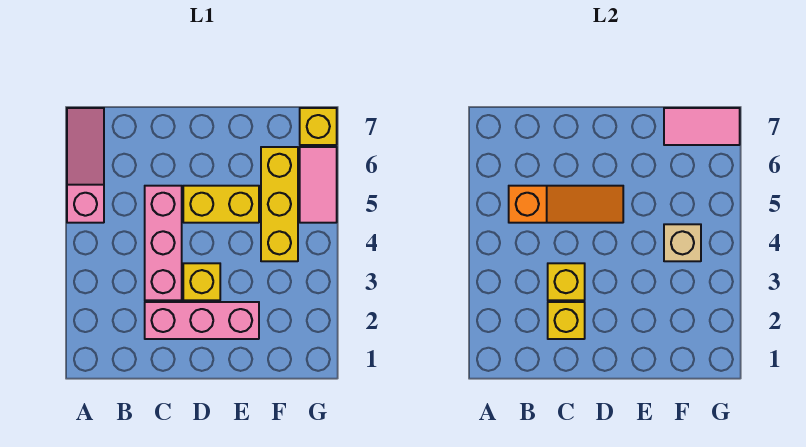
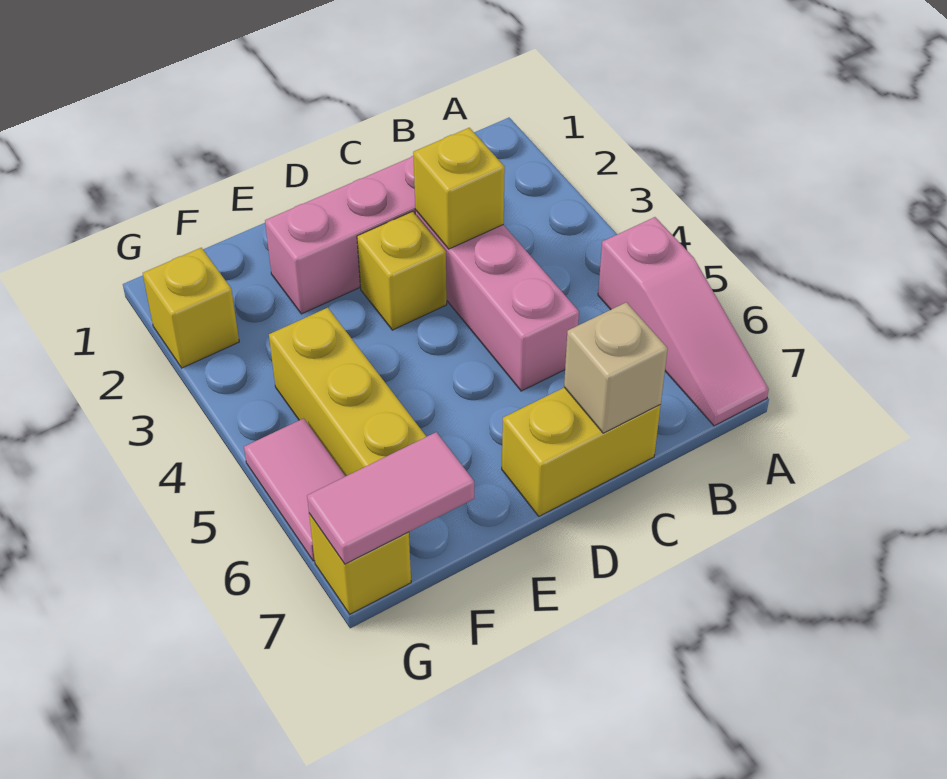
orange 1x3 slope [509,186,623,223] -> none
yellow 1x1 brick [548,302,585,339] -> yellow 1x1 brick moved to [143,248,239,368]
yellow 1x2 brick [183,186,259,223] -> yellow 1x2 brick moved to [502,387,661,516]
tan 1x1 brick [664,224,701,261] -> tan 1x1 brick moved to [564,302,668,433]

